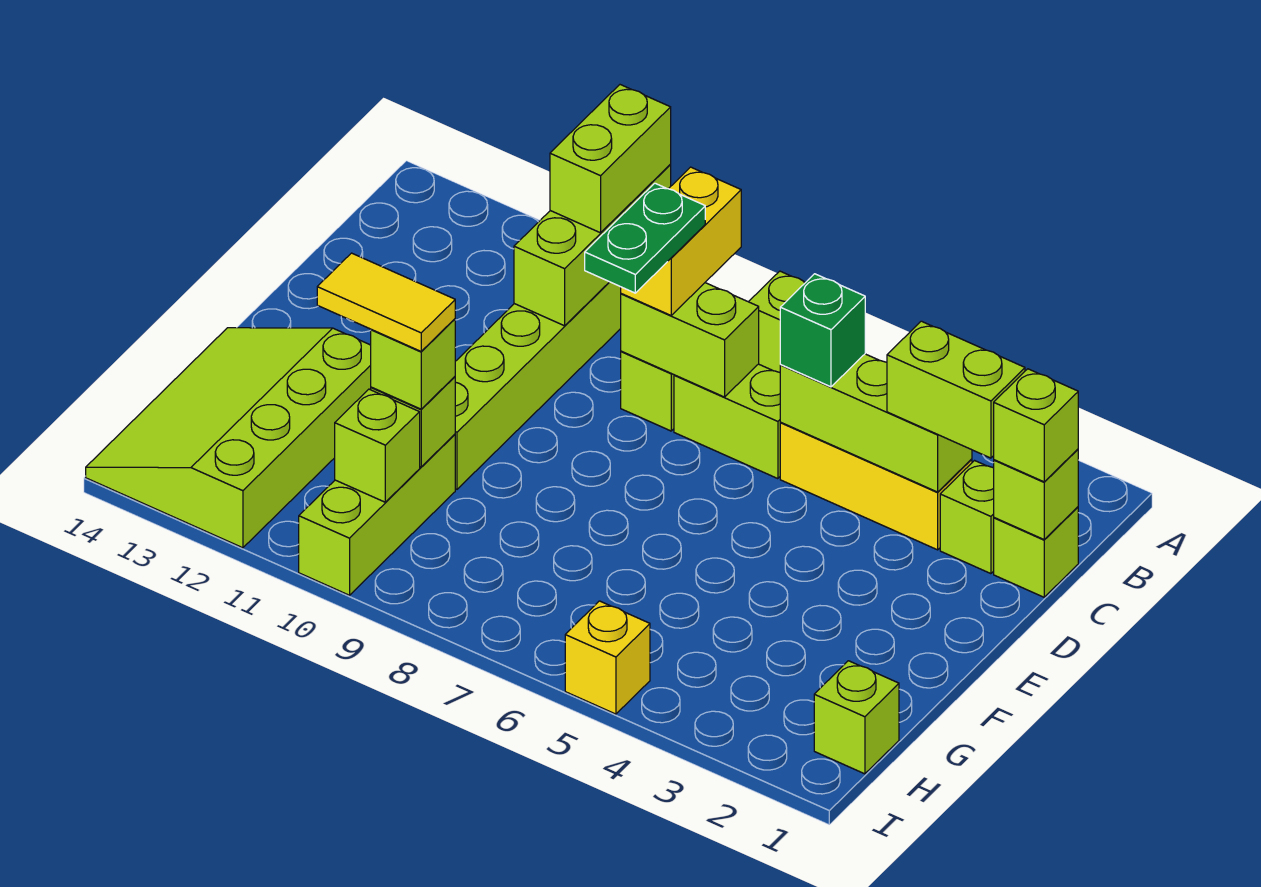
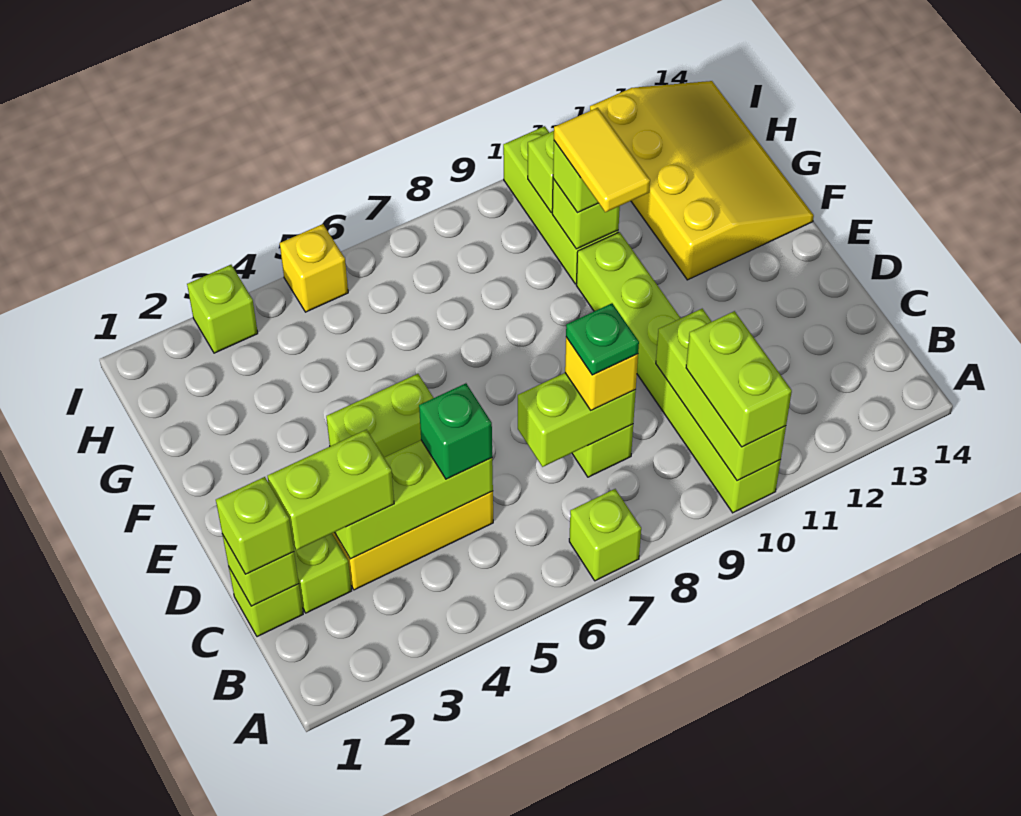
yellow 1x2 brick [621,167,741,315] -> yellow 1x1 brick [565,337,638,410]
lime 1x2 brick [674,364,781,479] -> lime 1x2 brick moved to [326,374,433,457]
green 1x2 plate [585,183,705,293] -> green 1x1 plate [566,303,639,375]
lime 3x4 slope [86,328,371,548] -> yellow 3x4 slope [590,81,814,280]
yellow 1x2 tile [317,253,455,351] -> yellow 1x2 tile turned to [554,108,650,212]
lime 1x1 brick [814,661,899,774] -> lime 1x1 brick moved to [187,265,258,353]

